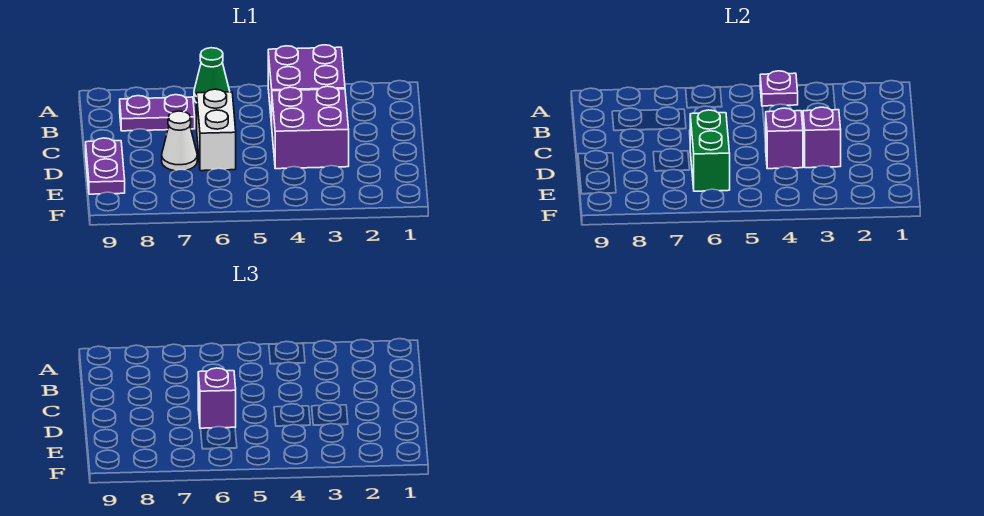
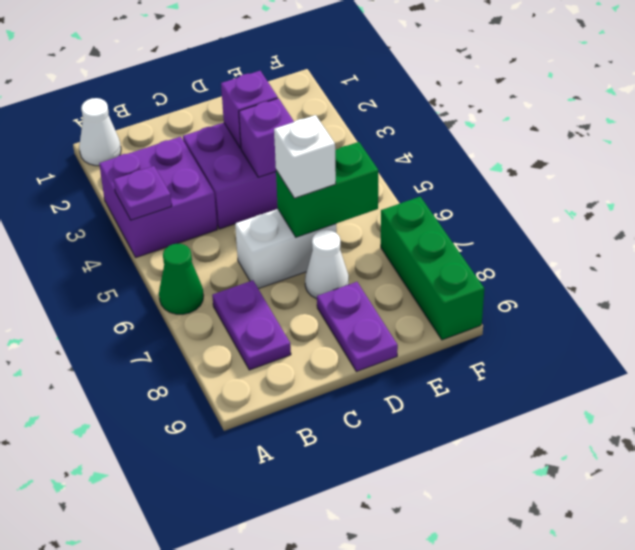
none -> white 1x1 cone [79,98,121,166]
purple 1x1 brick [198,368,236,429] -> white 1x1 brick [274,115,336,198]
purple 1x2 plate [86,138,125,194] -> purple 1x2 plate turned to [317,282,398,372]
none -> green 1x3 brick [381,197,484,340]

